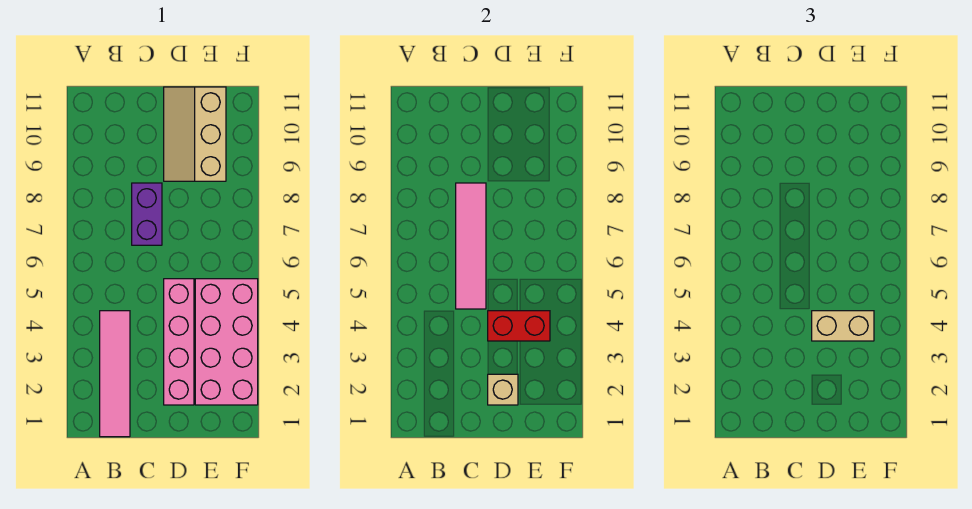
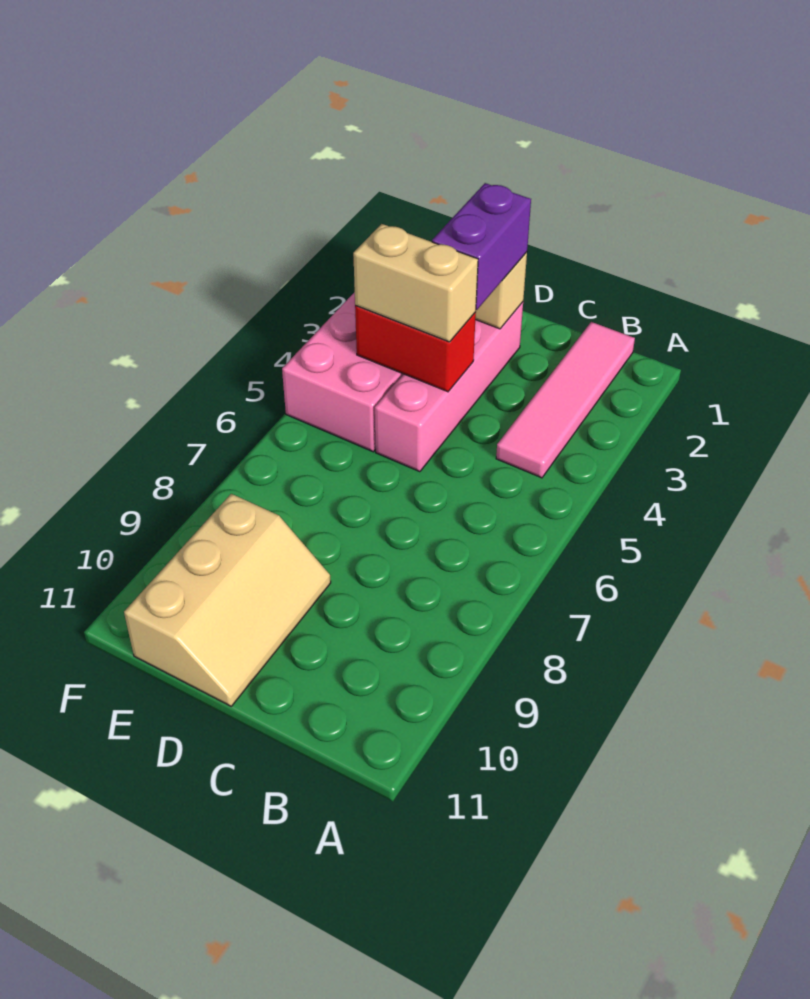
pink 1x4 tile [456,183,486,309] -> none
purple 1x2 brick [132,183,162,245] -> purple 1x2 brick moved to [432,183,531,310]

